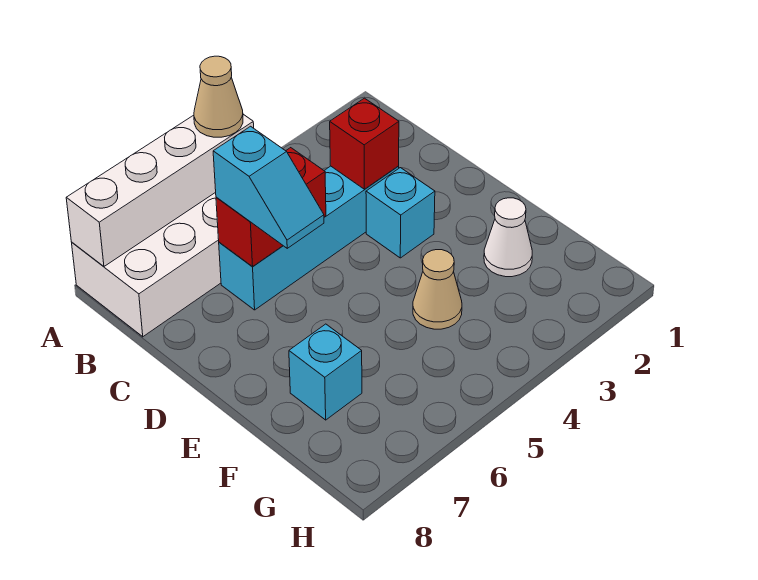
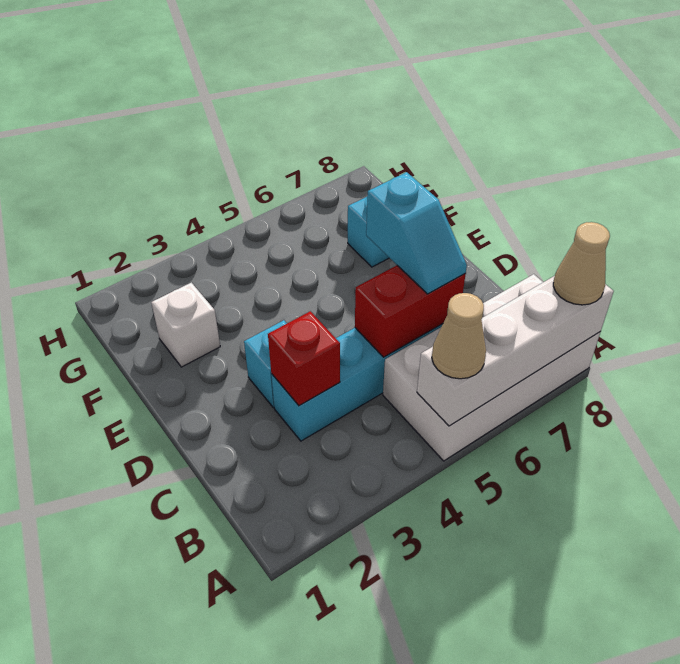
cyan 1x2 slope [213,126,324,248] -> cyan 1x2 slope turned to [366,172,467,294]
white 1x1 cone [484,198,532,277] -> white 1x1 brick [151,283,220,367]
tan 1x1 cone [413,250,462,329] -> tan 1x1 cone moved to [553,222,610,305]

